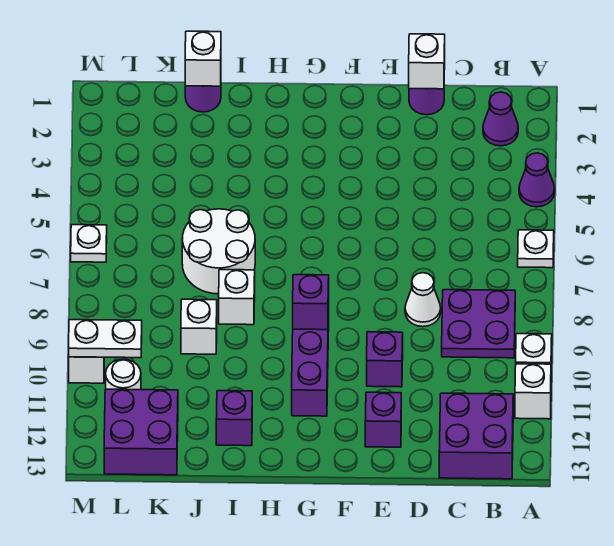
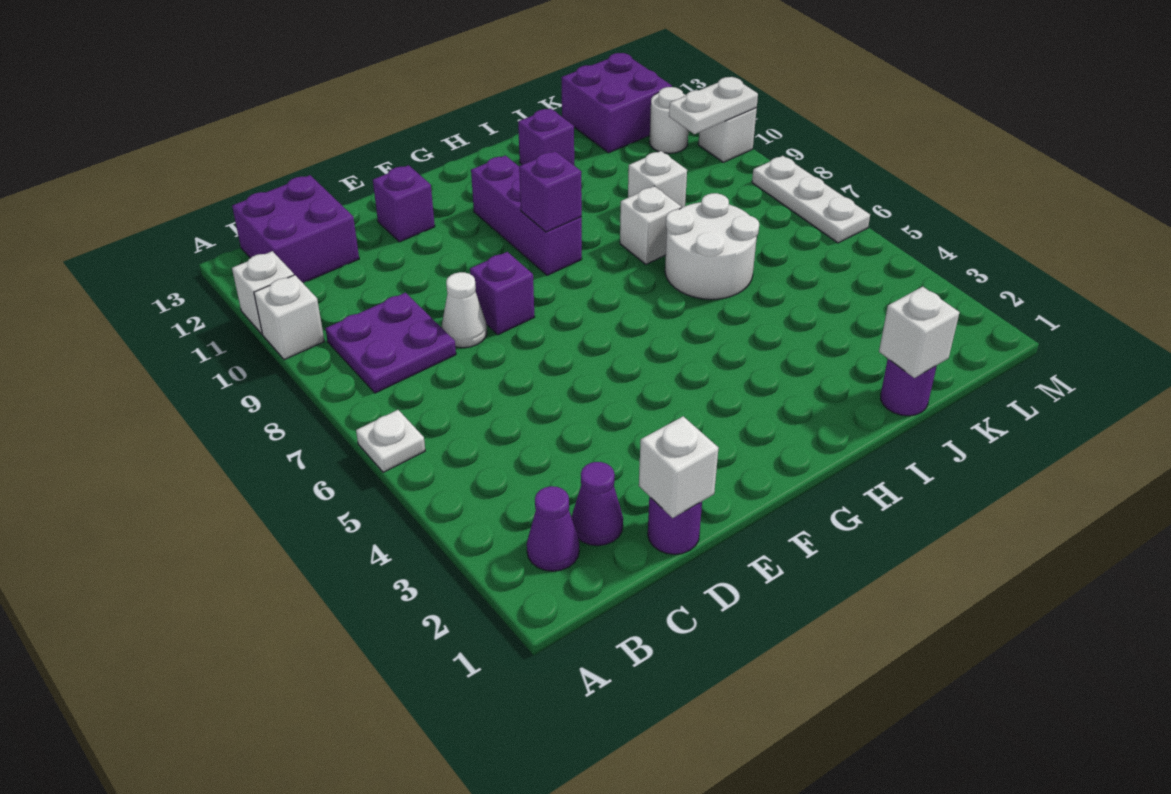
purple 1x1 cone [519,153,555,207] -> purple 1x1 cone moved to [572,462,623,546]
purple 1x1 brick [367,332,403,387] -> purple 1x1 brick moved to [470,252,534,335]
white 1x1 plate [71,225,107,262] -> white 1x3 plate [752,156,870,243]

